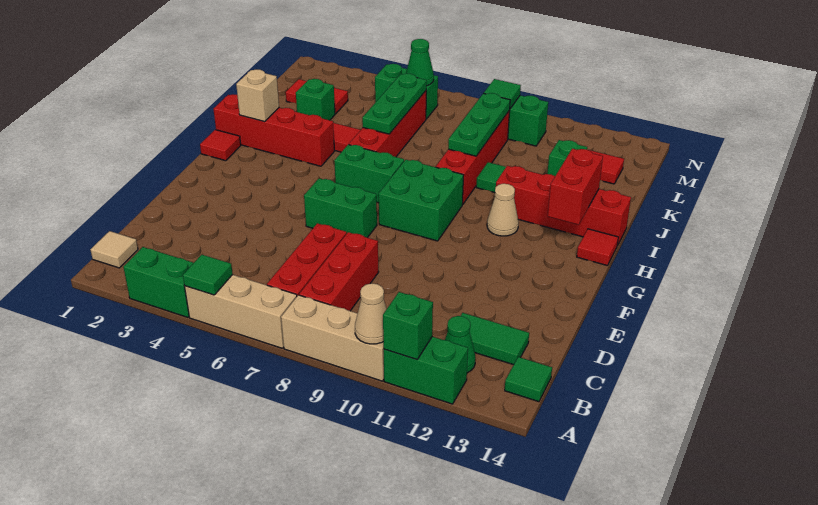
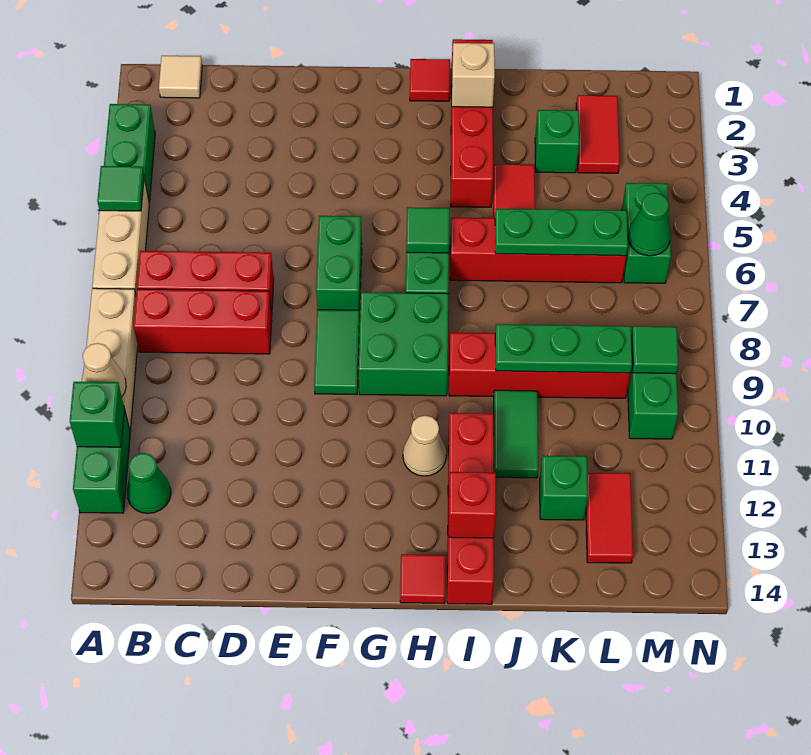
green 1x1 tile [505,357,552,402] -> green 1x1 tile moved to [406,207,449,253]
green 1x2 tile [461,313,529,365] -> green 1x2 tile moved to [314,310,360,395]
red 1x2 brick [548,149,603,225] -> red 1x1 brick [448,472,496,538]

